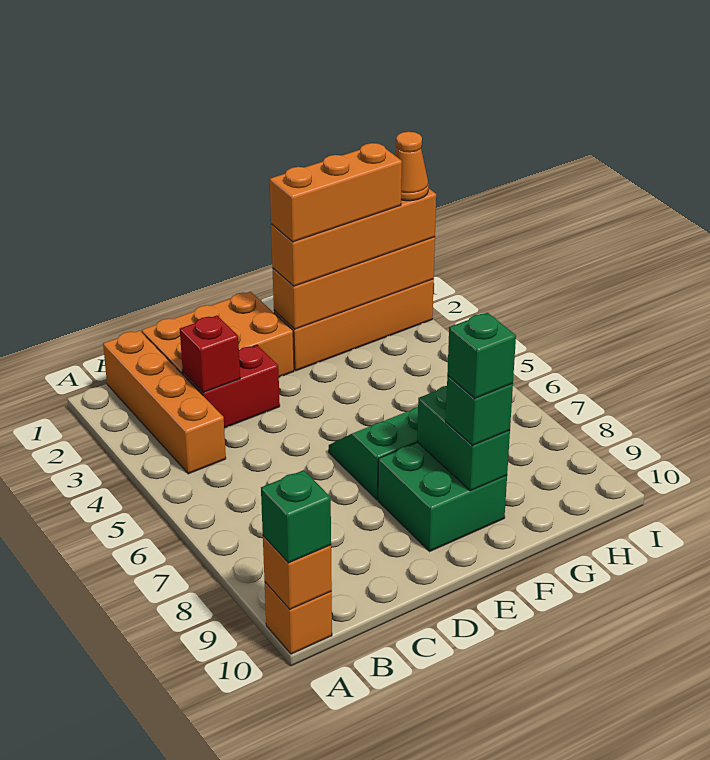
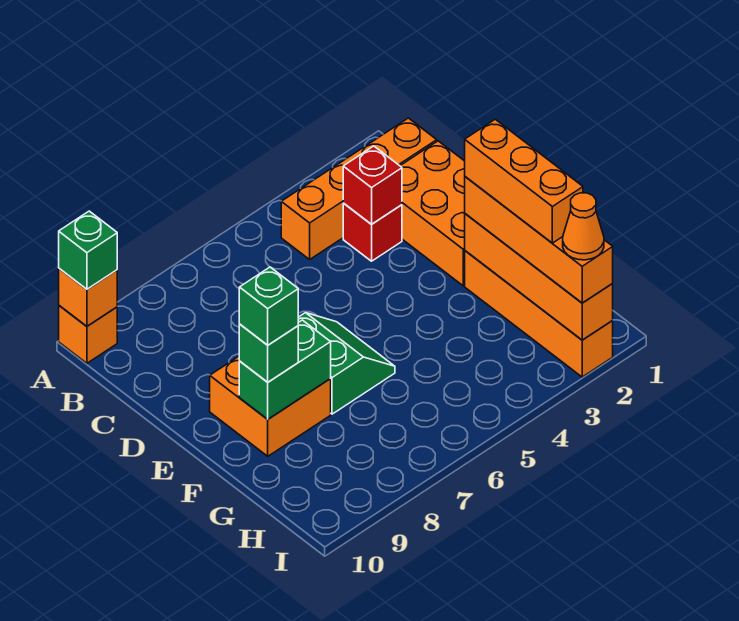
red 1x2 brick [183,345,280,428] -> red 1x1 brick [343,203,402,261]
green 2x2 brick [378,442,507,551] -> orange 2x2 brick [210,356,331,456]

